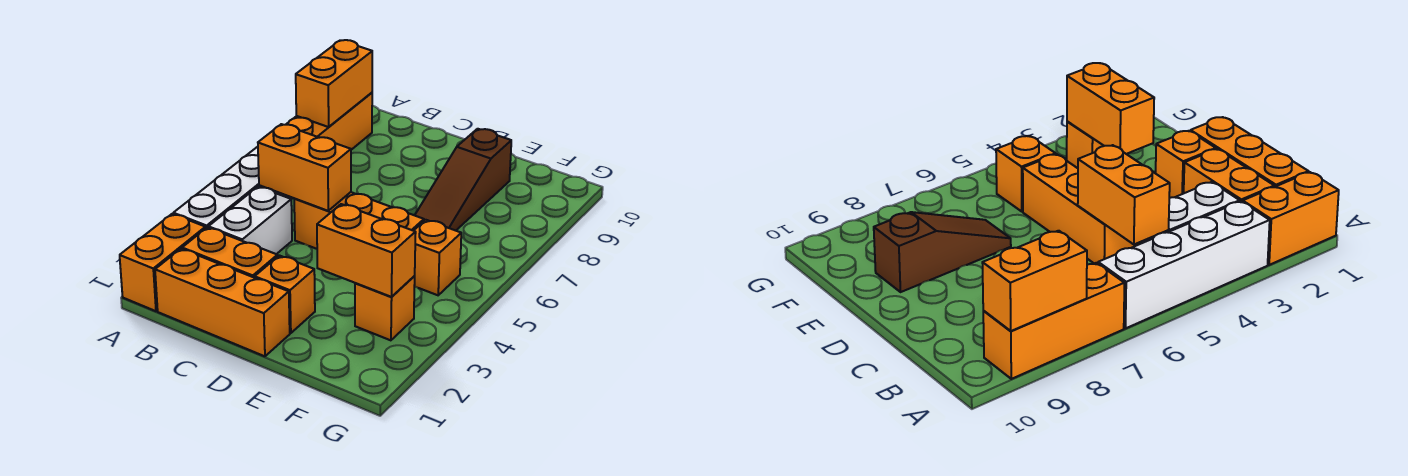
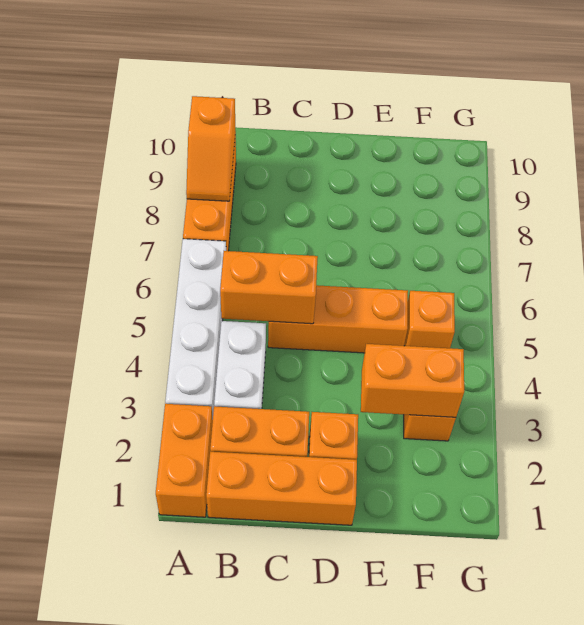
orange 1x2 brick [296,40,372,127] -> orange 1x2 slope [186,96,235,201]
brown 1x3 slope [415,129,511,231] -> none

